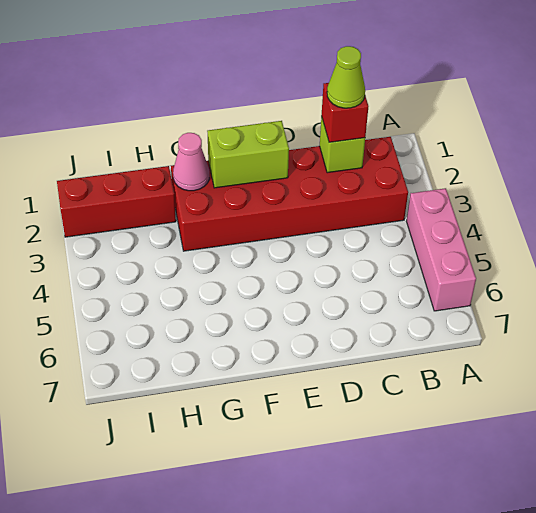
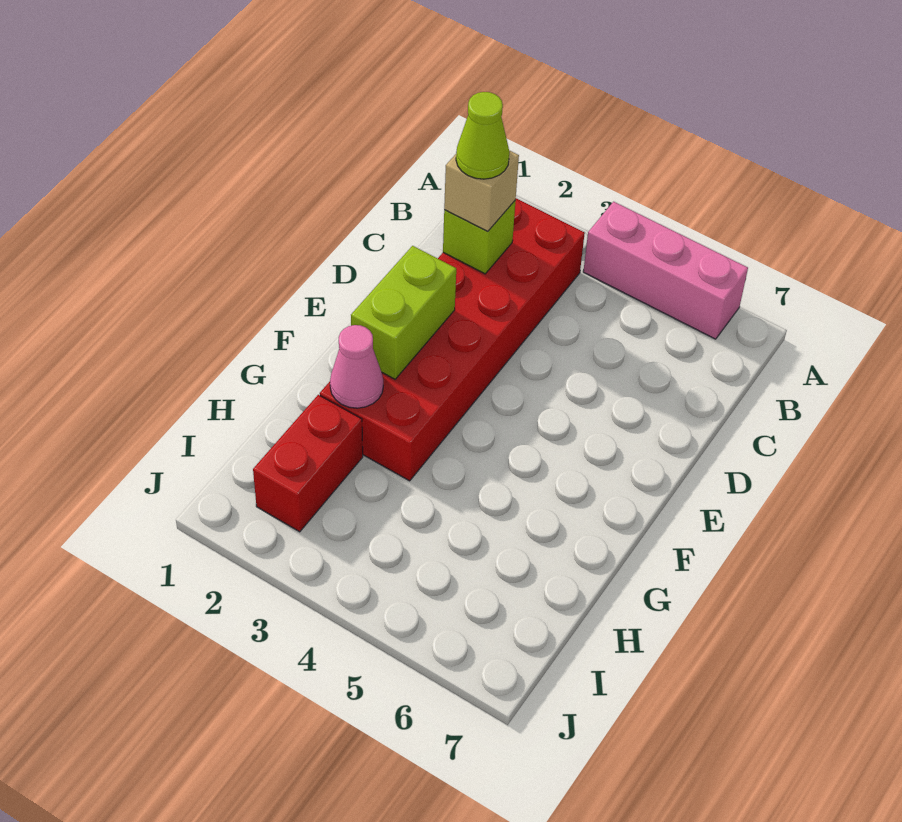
red 1x1 brick [322,83,369,142] -> tan 1x1 brick [444,151,519,231]
red 1x3 brick [57,166,176,237] -> red 1x2 brick [253,395,363,532]

